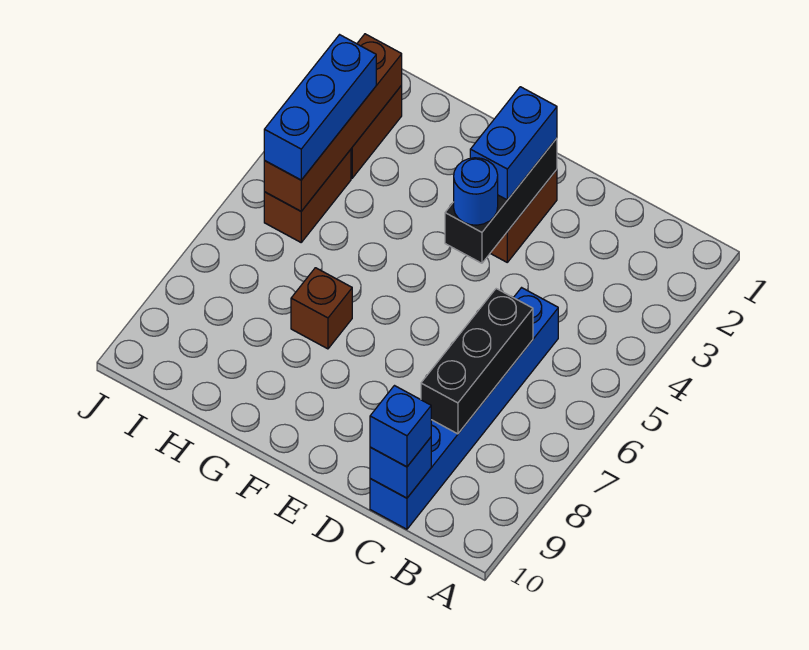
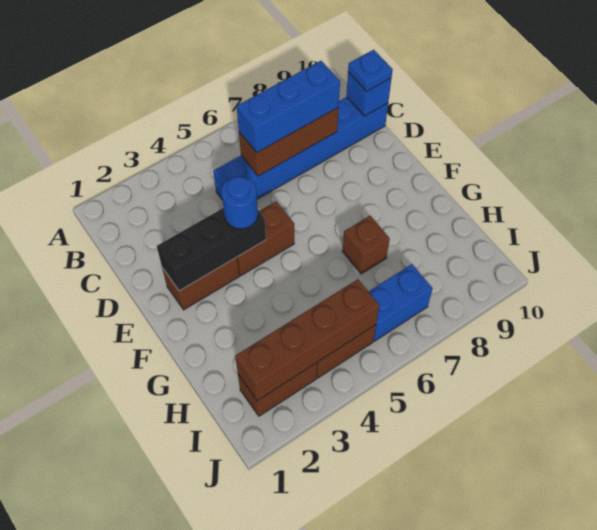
black 1x3 brick [421,289,533,434] -> brown 1x3 brick [239,107,339,176]
blue 1x1 brick [370,386,431,467] -> blue 1x1 plate [348,50,393,91]
blue 1x2 brick [470,87,557,200] -> blue 1x2 brick moved to [368,264,432,341]
none -> brown 1x2 brick [237,202,294,276]
blue 1x3 brick [264,35,376,180] -> blue 1x3 brick moved to [237,61,340,153]

